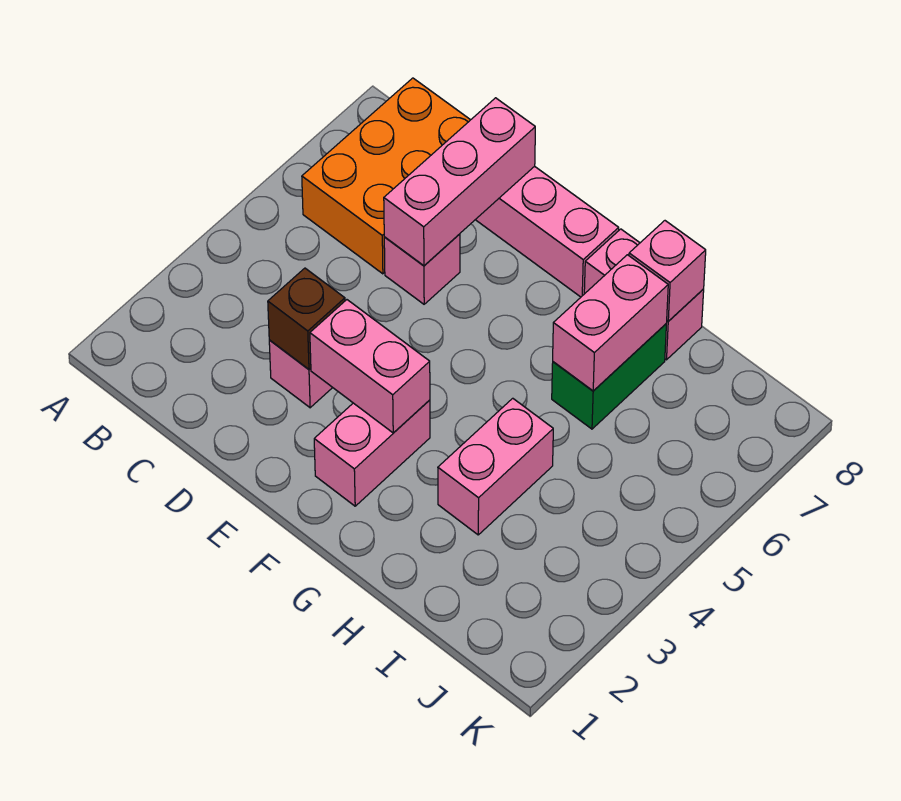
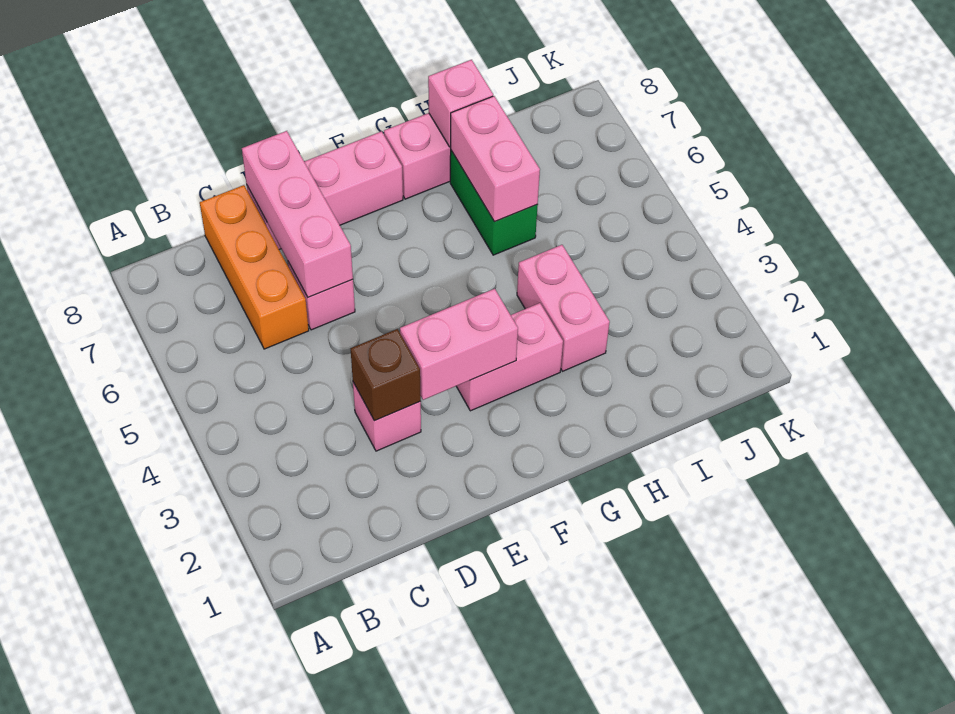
orange 2x3 brick [302,78,470,274] -> orange 1x3 brick [200,185,309,349]
pink 1x2 brick [314,400,430,506] -> pink 1x2 brick turned to [456,303,563,411]

